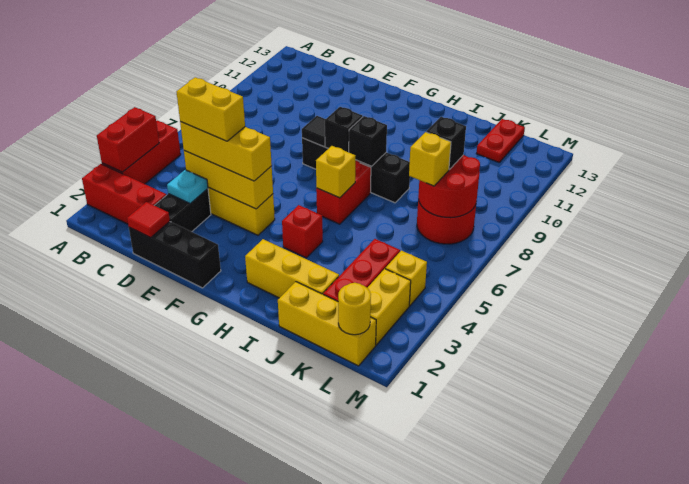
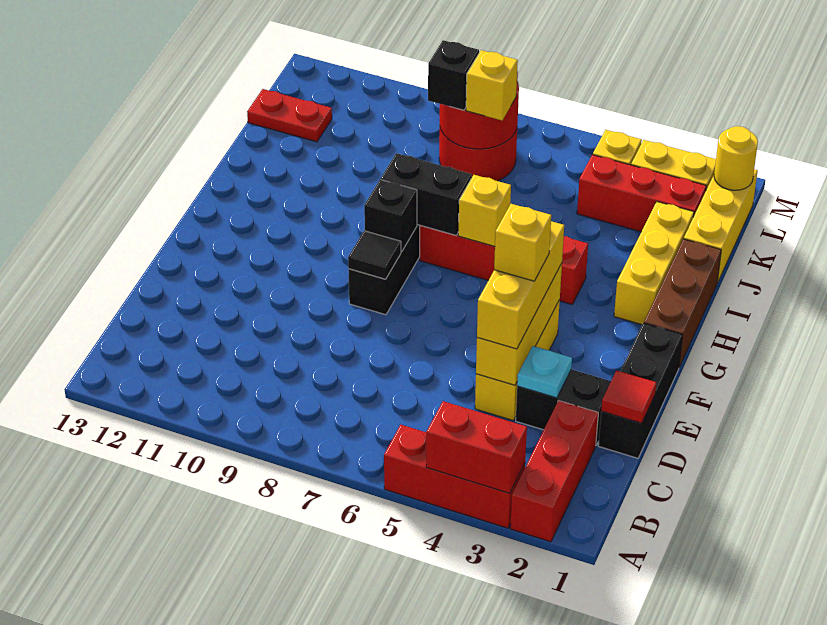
yellow 1x2 brick [177,77,245,141] -> yellow 1x1 brick [494,204,551,281]
none -> brown 1x3 brick [644,239,721,367]
black 1x1 brick [349,116,387,166] -> black 1x2 brick [381,153,472,235]

